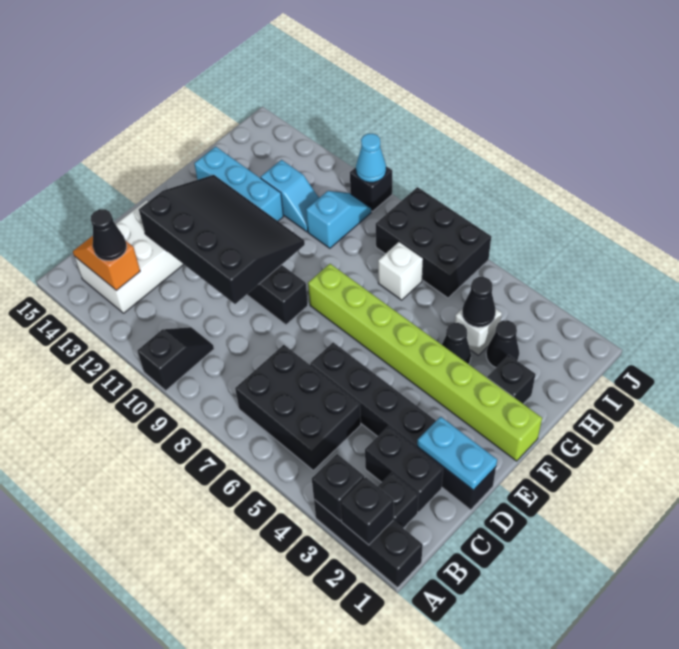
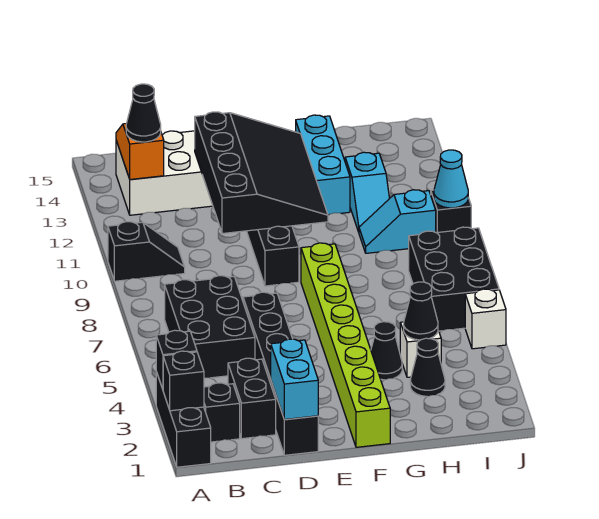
cyan 1x2 plate [417,417,497,490] -> cyan 1x2 brick [271,339,318,419]
black 1x1 brick [487,355,536,404] -> none
white 1x1 brick [378,242,423,300] -> white 1x1 brick moved to [465,289,506,349]
cyan 1x2 slope [306,191,371,248] -> cyan 1x2 slope turned to [359,190,436,253]

